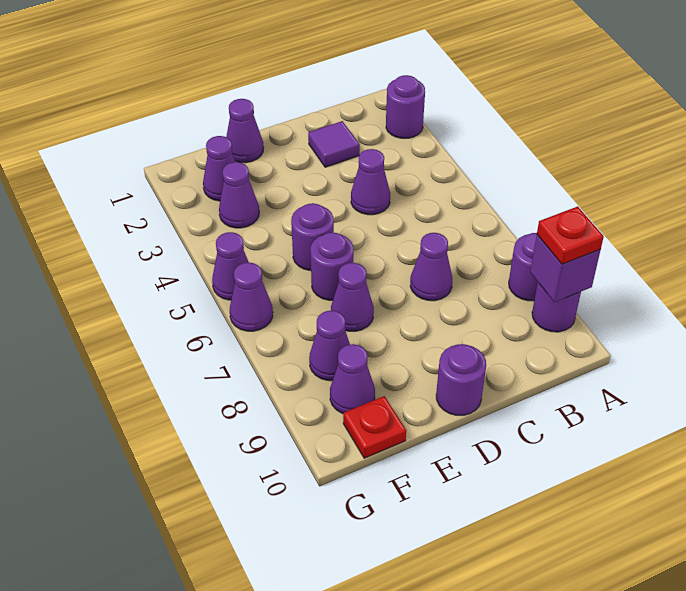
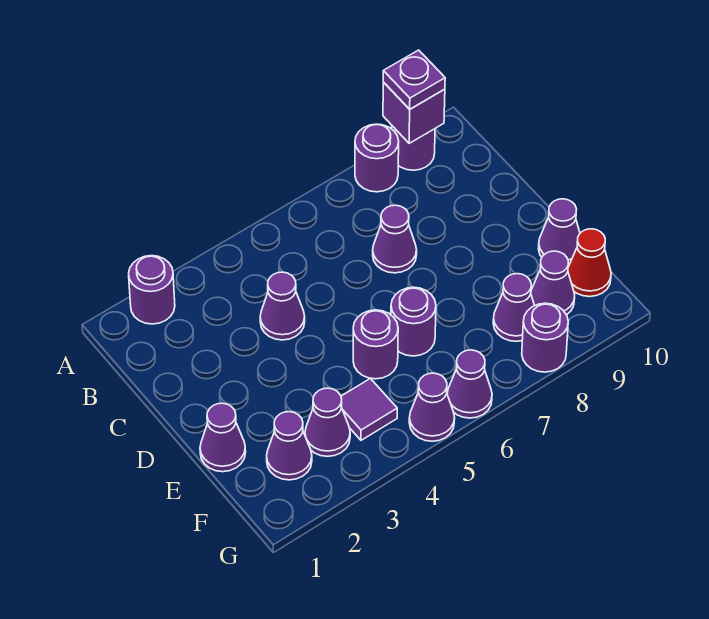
red 1x1 plate [537,206,604,264] -> purple 1x1 plate [383,50,445,109]
purple 1x1 tile [308,121,360,167] -> purple 1x1 tile moved to [341,378,397,440]
purple 1x1 round brick [436,344,486,415] -> purple 1x1 round brick moved to [522,303,568,372]
purple 1x1 cone [331,263,374,331] -> purple 1x1 cone moved to [539,199,580,265]
red 1x1 plate [343,396,406,458] -> red 1x1 cone [568,229,611,297]

